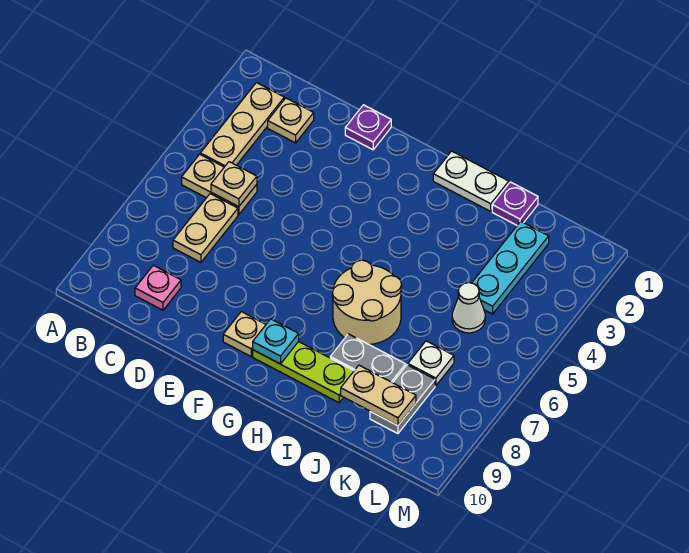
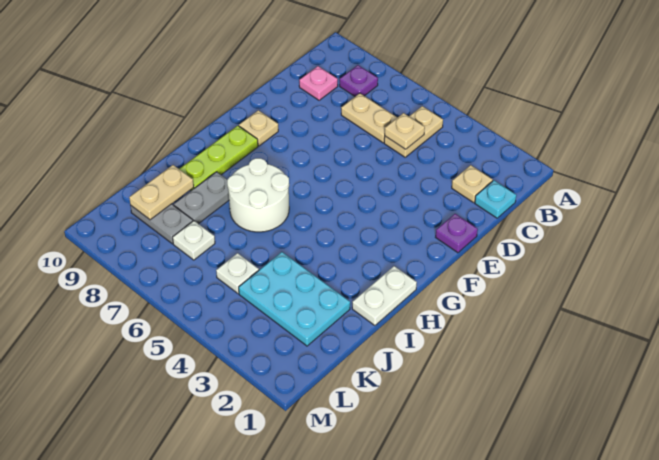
tan 1x3 plate [200,83,284,167] -> none
cyan 1x1 plate [253,319,299,364] -> cyan 1x1 plate moved to [475,180,516,218]
tan 2x2 round brick [332,260,402,344] -> white 2x2 round brick [227,158,289,232]
purple 1x1 plate [492,182,538,225] -> purple 1x1 plate moved to [340,65,378,96]
cyan 1x3 plate [472,221,549,314] -> cyan 2x3 plate [239,252,350,346]
white 1x1 cone [452,283,485,333] -> white 1x1 plate [216,253,259,293]

